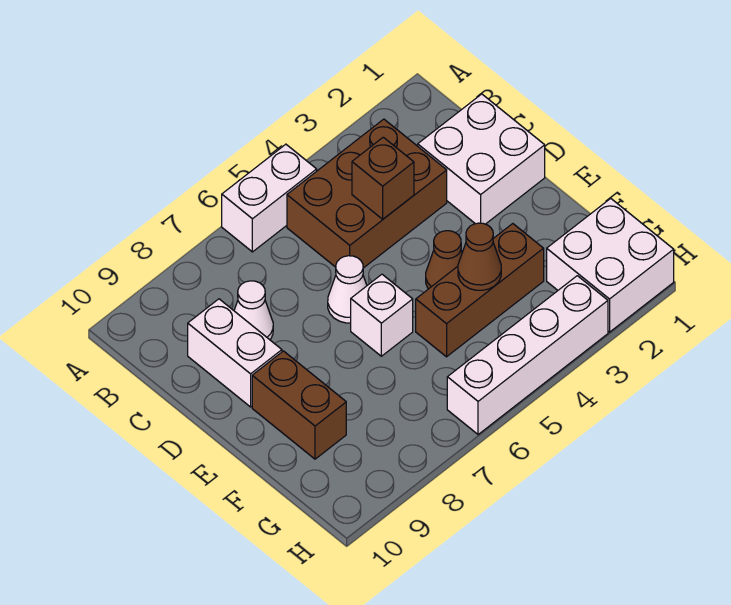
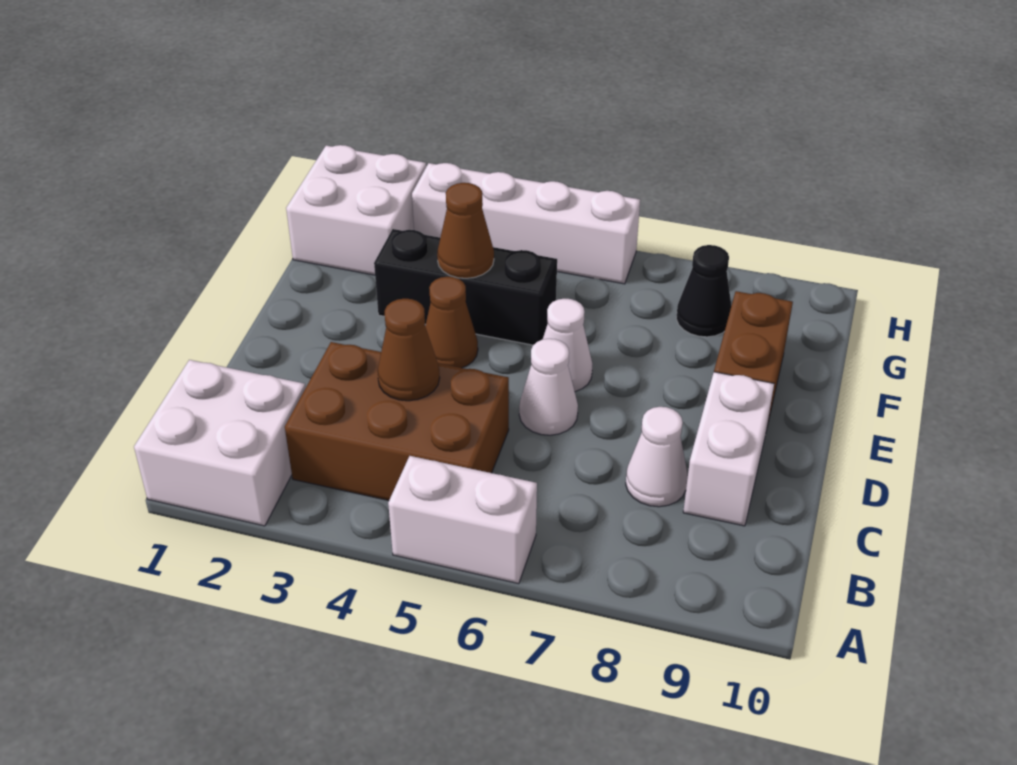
white 2x2 brick [418,94,545,224] -> white 2x2 brick moved to [134,360,305,526]
brown 1x1 brick [352,137,414,219] -> brown 1x1 cone [377,299,440,401]
white 1x1 brick [351,274,413,356] -> white 1x1 cone [543,299,592,392]
brown 1x3 brick [416,224,544,357] -> black 1x3 brick [374,229,557,345]
none -> black 1x1 cone [676,245,732,337]

